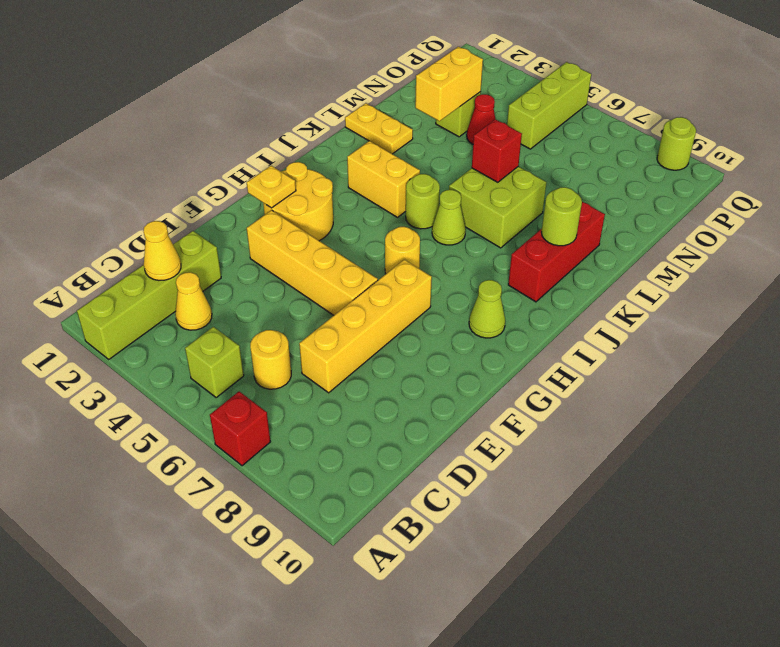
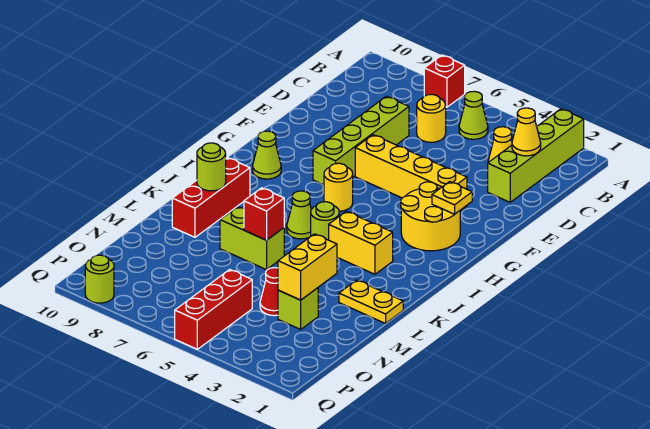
lime 1x1 brick [185,327,244,398] -> lime 1x1 cone [459,91,488,139]
yellow 1x4 brick [299,259,432,393] -> lime 1x4 brick [313,96,409,185]
lime 2x2 brick [449,166,546,248] -> lime 1x2 brick [220,207,284,270]
lime 1x3 brick [507,62,591,149] -> red 1x3 brick [175,269,252,349]

